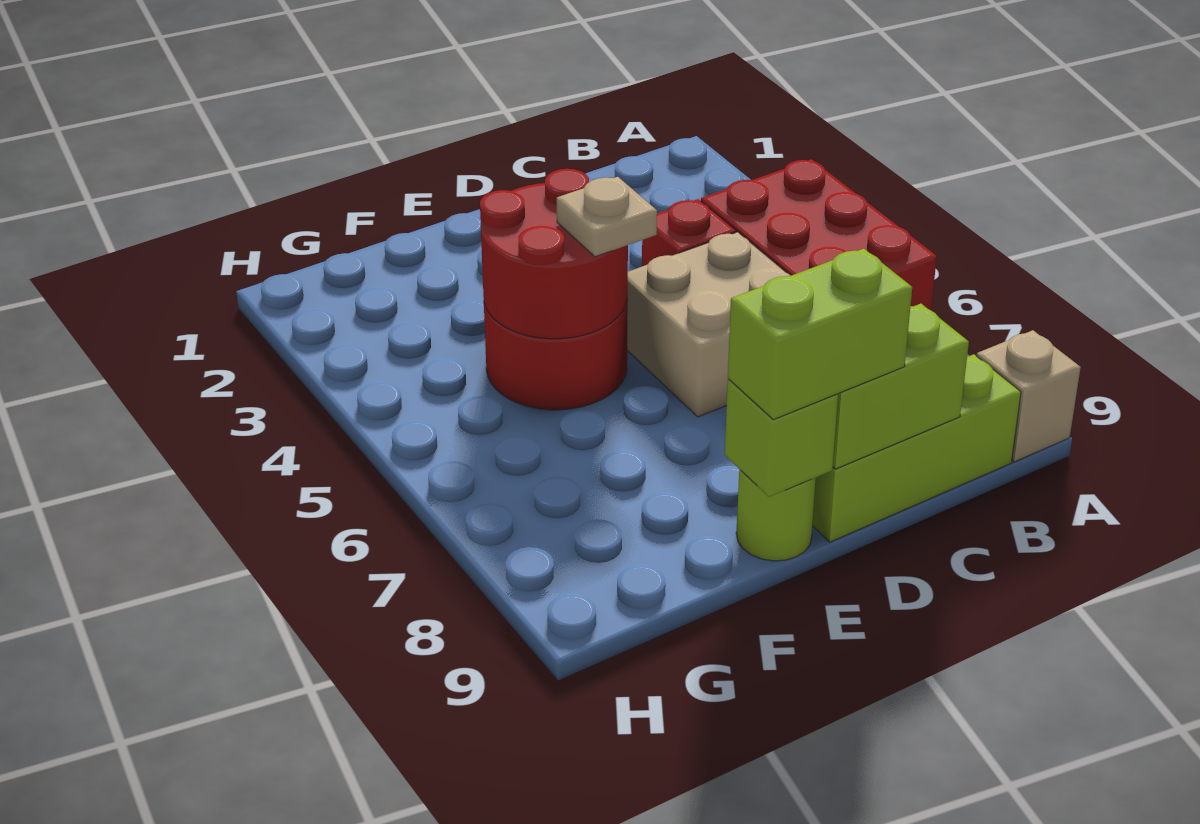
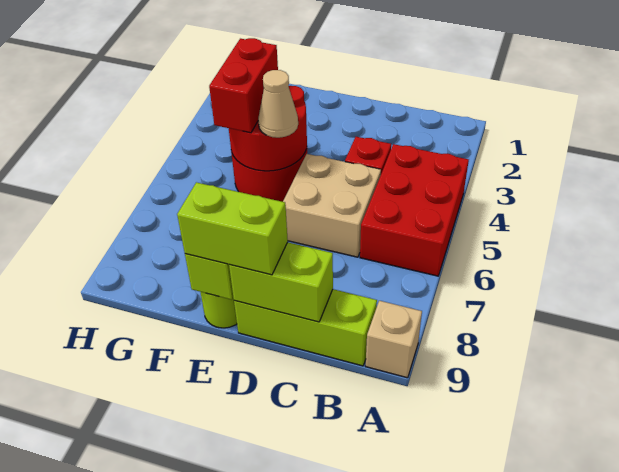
tan 1x1 plate [557,177,657,257] -> tan 1x1 cone [258,70,298,138]
none -> red 1x2 brick [209,38,278,133]

